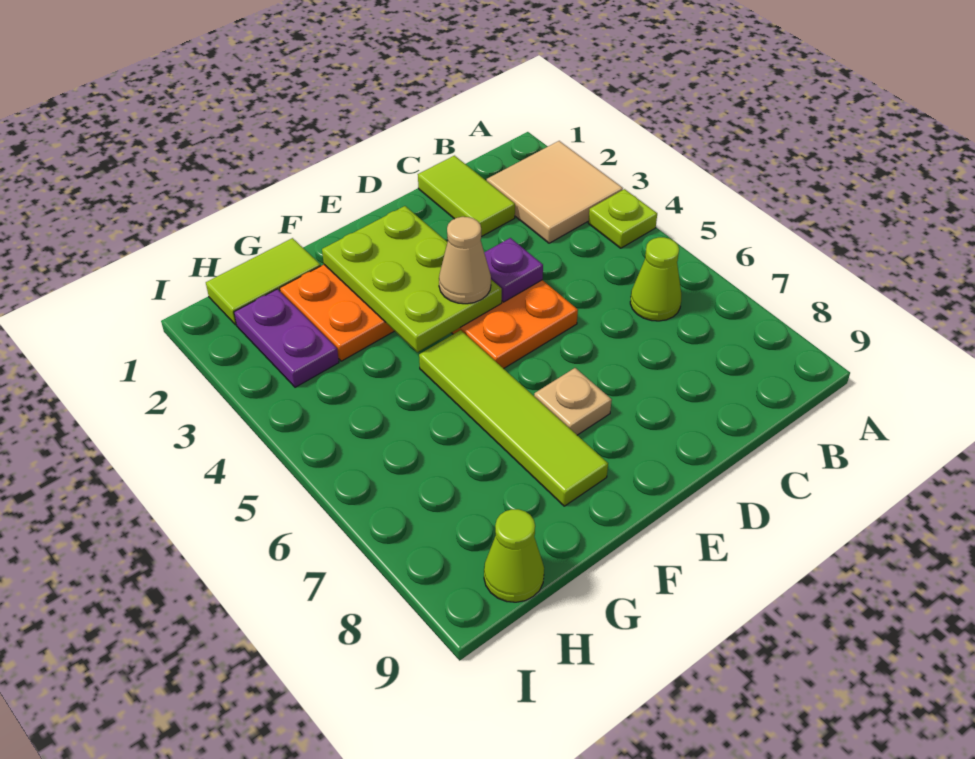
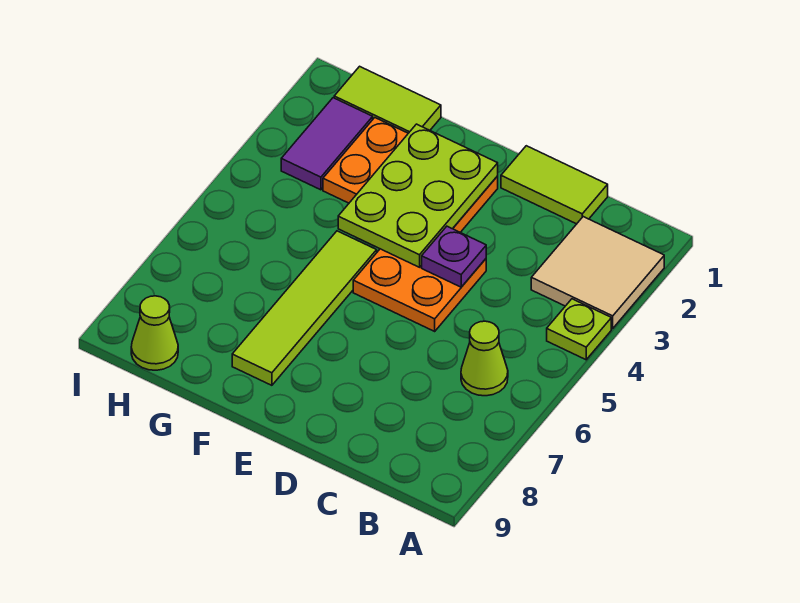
lime 1x2 tile [418,156,515,237] -> lime 1x2 tile turned to [501,146,608,224]
tan 1x1 cone [439,217,491,304] -> none
tan 1x1 plate [534,368,612,435] -> none
purple 1x2 plate [234,289,339,387] -> purple 1x2 tile [281,98,373,190]

